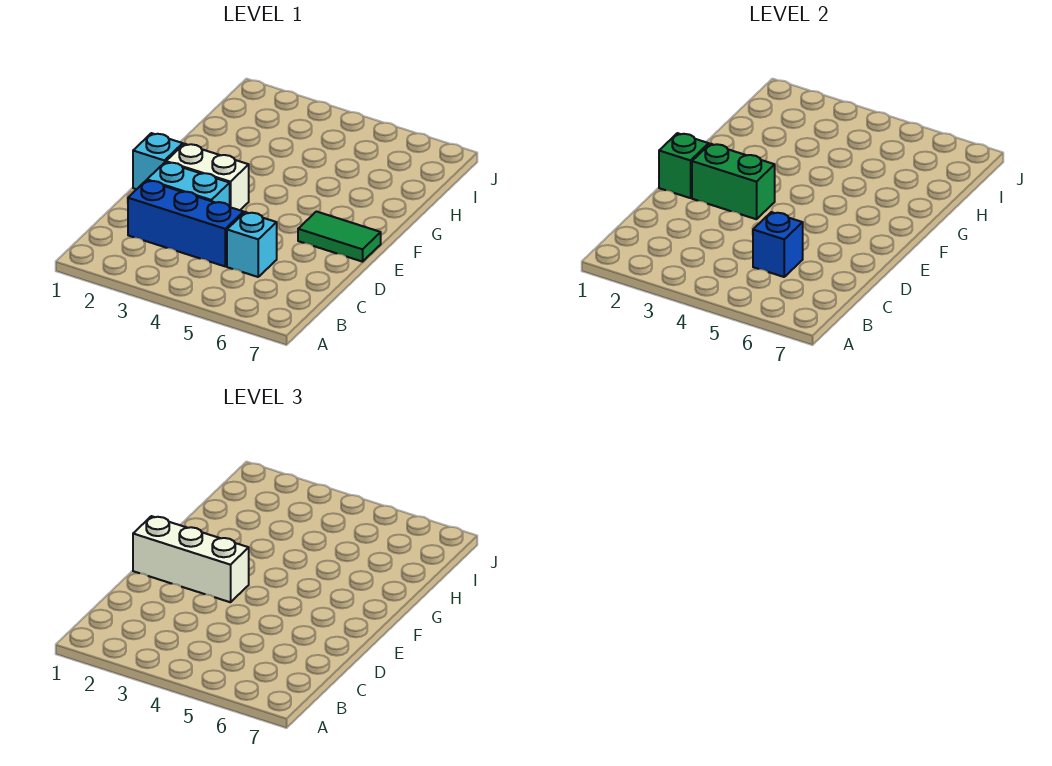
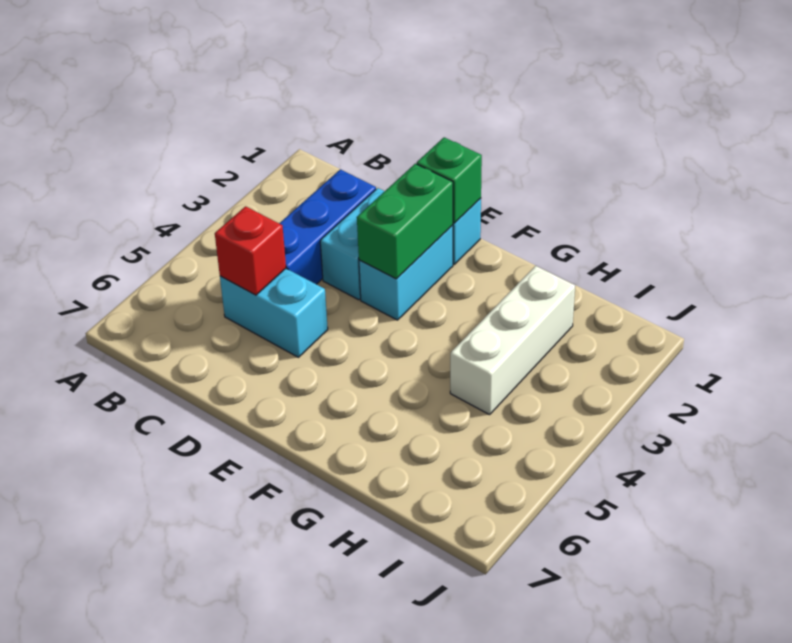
cyan 1x1 brick [227,212,277,277] -> cyan 1x2 brick [220,269,328,357]
blue 1x1 brick [753,212,803,277] -> red 1x1 brick [215,206,286,295]
white 1x3 brick [133,516,249,602] -> white 1x3 brick moved to [450,266,575,415]
white 1x2 brick [166,144,249,210] -> cyan 1x2 brick [359,225,453,320]
green 1x2 tile [298,212,381,262] -> none

